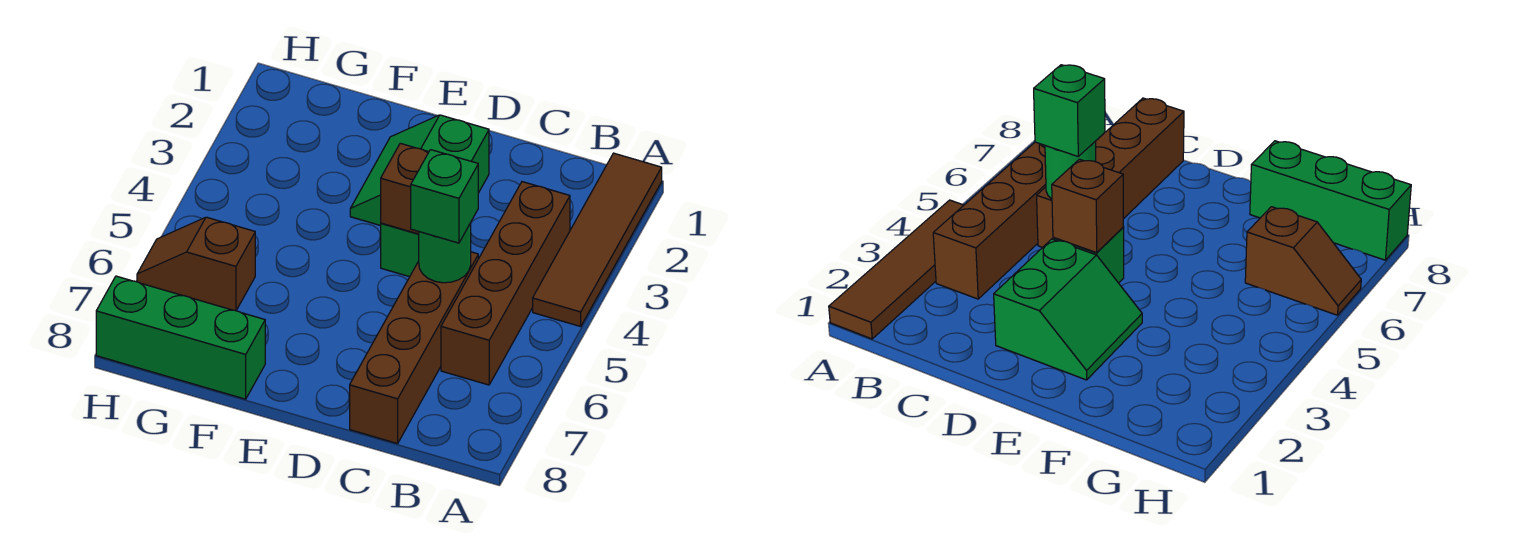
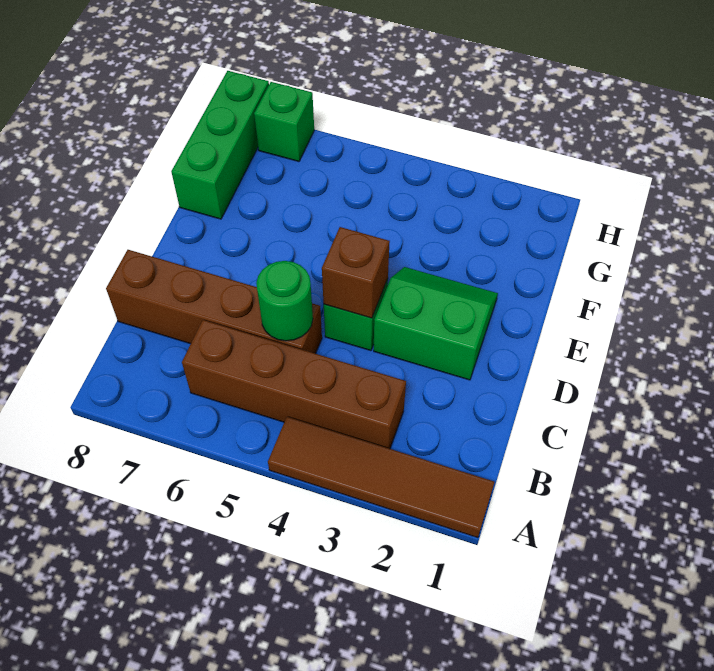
green 1x1 brick [411,150,478,243] -> green 1x1 brick moved to [254,82,314,162]
brown 1x2 slope [137,217,255,311] -> none

